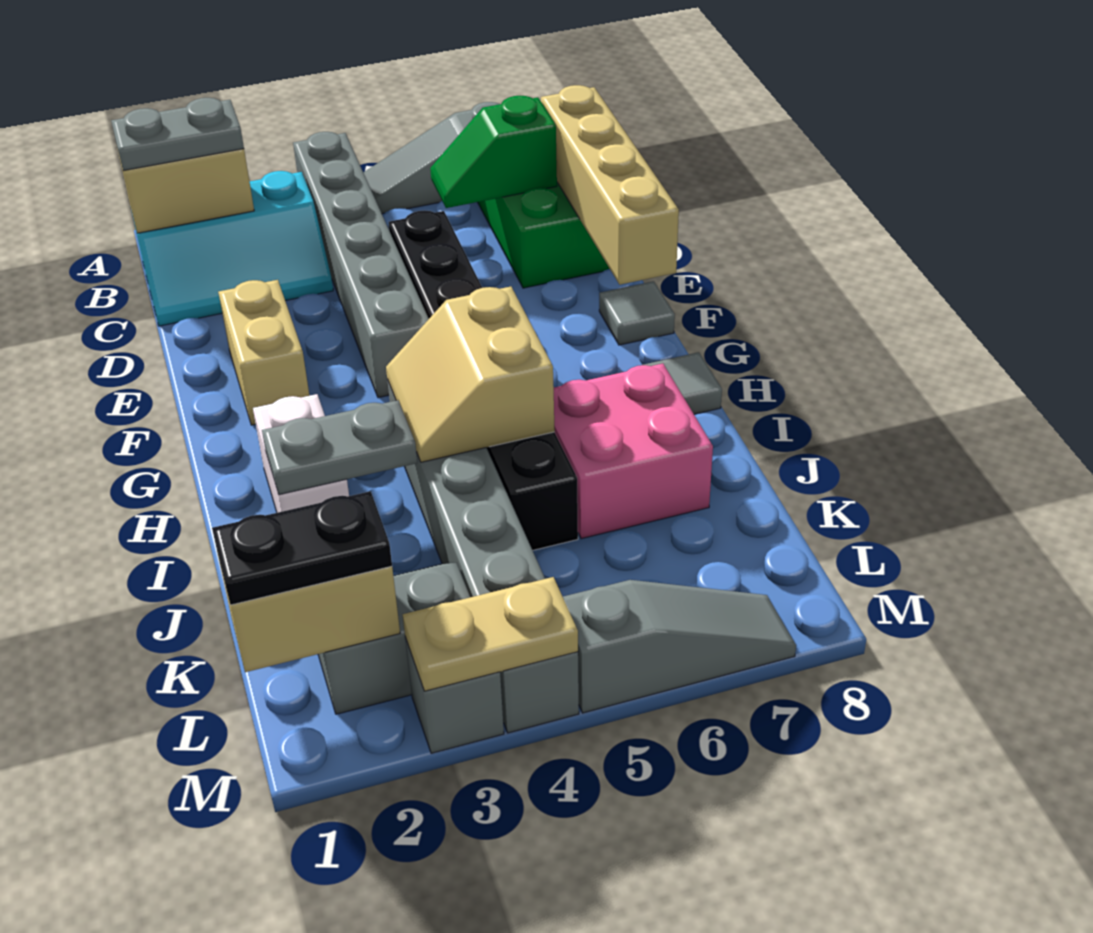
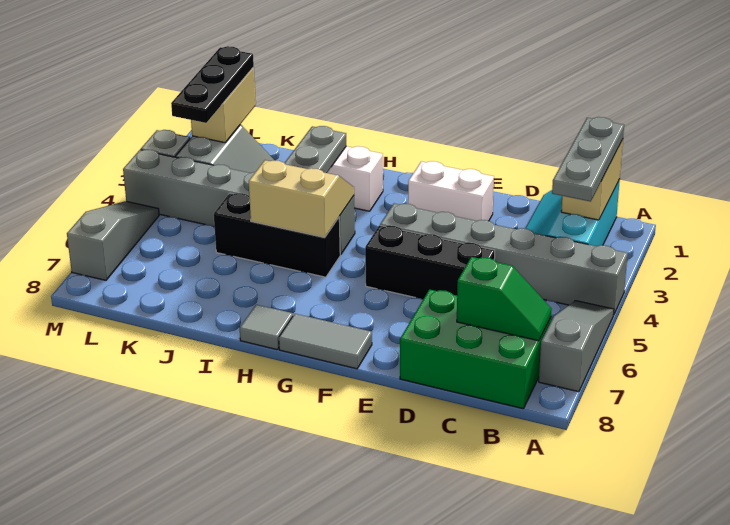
grey 1x2 plate [111,98,244,171] -> grey 1x3 plate [552,117,624,201]
green 1x2 slope [430,96,557,208] -> green 1x2 slope turned to [457,257,552,341]
tan 1x4 brick [541,85,679,285] -> none
tan 1x2 brick [218,280,309,425] -> white 1x2 brick [408,161,494,221]
grey 1x1 tile [599,281,675,345] -> grey 1x2 tile [279,314,372,369]
pink 2x2 brick [554,363,713,539] -> none
black 1x2 plate [212,491,392,605] -> black 1x3 plate [171,46,254,123]
tan 1x2 plate [403,577,578,691] -> none
grey 1x3 slope [563,580,796,713] -> grey 1x3 slope turned to [67,201,159,280]

